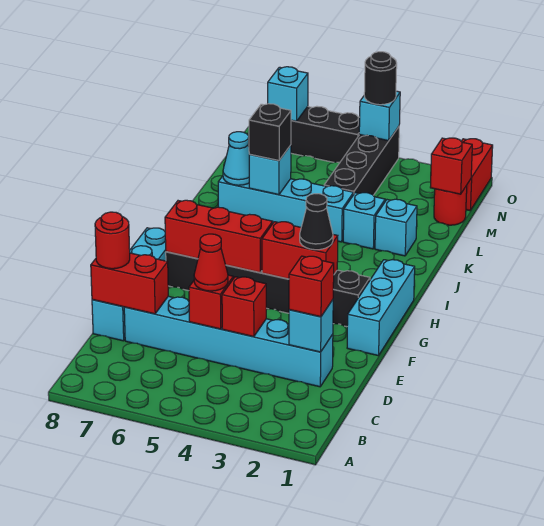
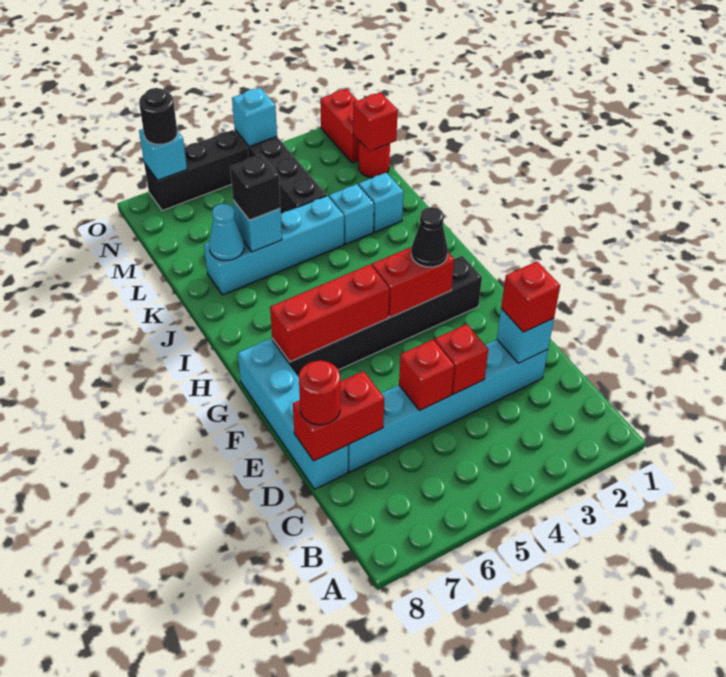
red 1x1 cone [194,234,228,291] -> none
cyan 1x3 brick [347,260,415,356] -> none
black 1x1 round brick [364,52,397,105] -> black 1x1 round brick moved to [139,88,177,144]

